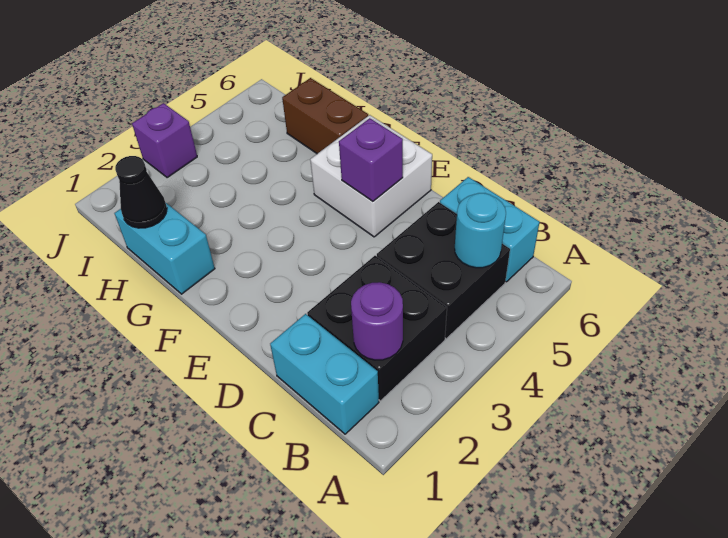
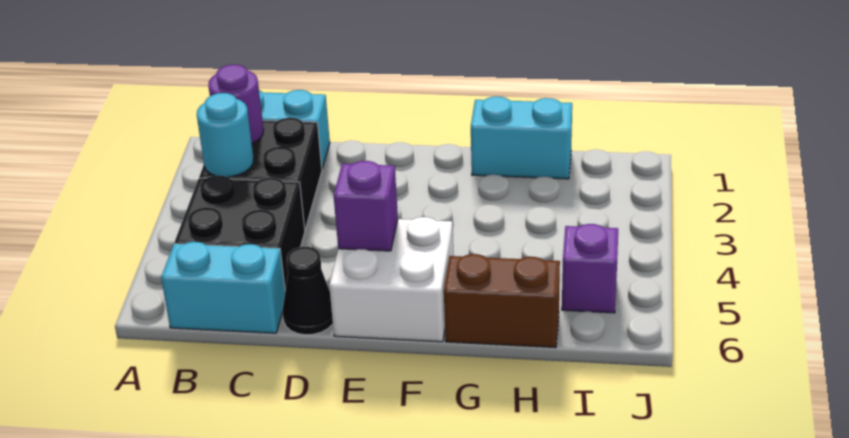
cyan 1x1 round brick [455,193,506,268] -> cyan 1x1 round brick moved to [197,93,254,177]
black 1x1 cone [115,156,167,228] -> black 1x1 cone moved to [283,247,333,335]
purple 1x1 brick [132,103,197,178] -> purple 1x1 brick moved to [562,224,618,313]

